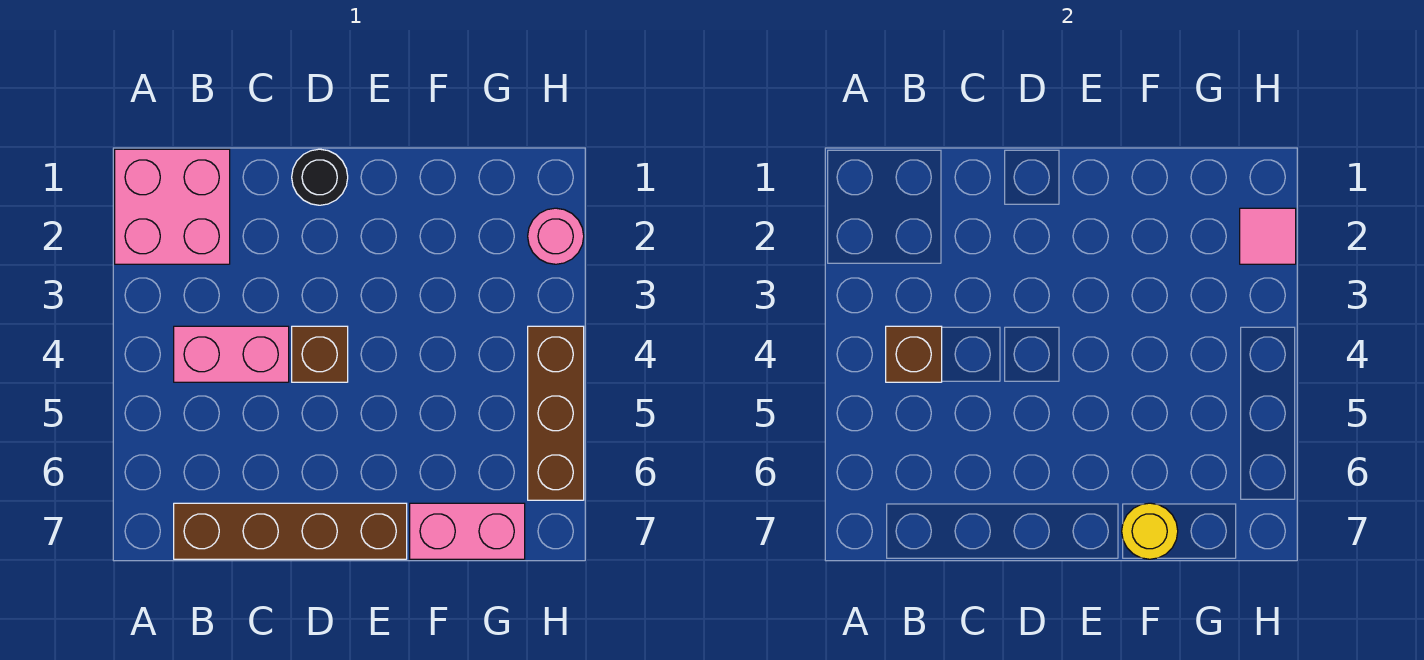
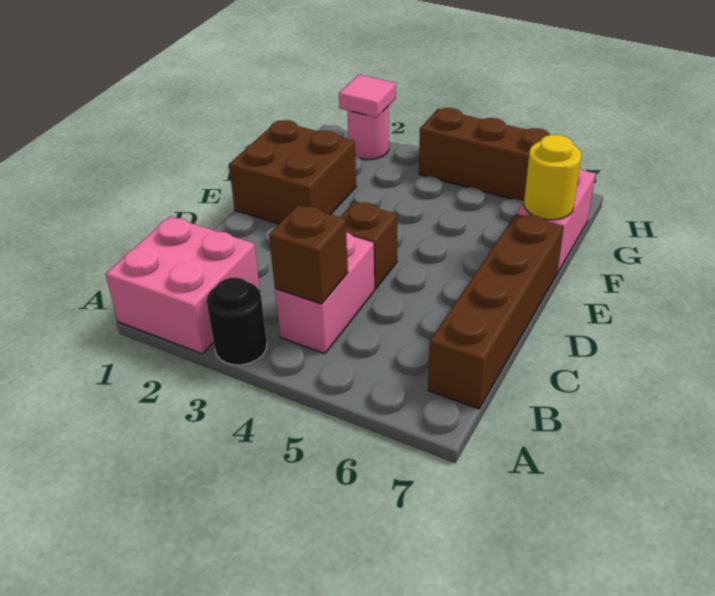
black 1x1 round brick [292,149,348,205] -> black 1x1 round brick moved to [206,278,267,365]
none -> brown 2x2 brick [229,120,356,224]

